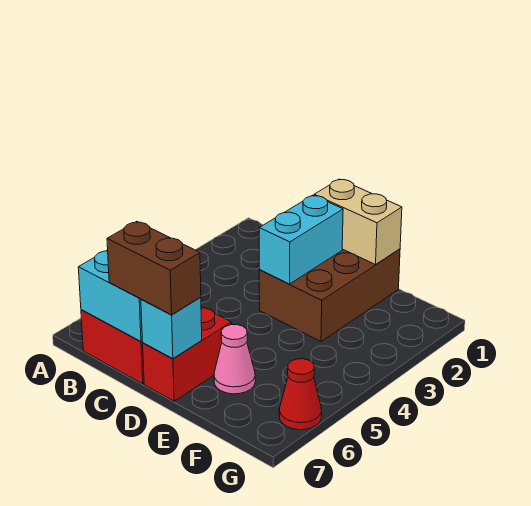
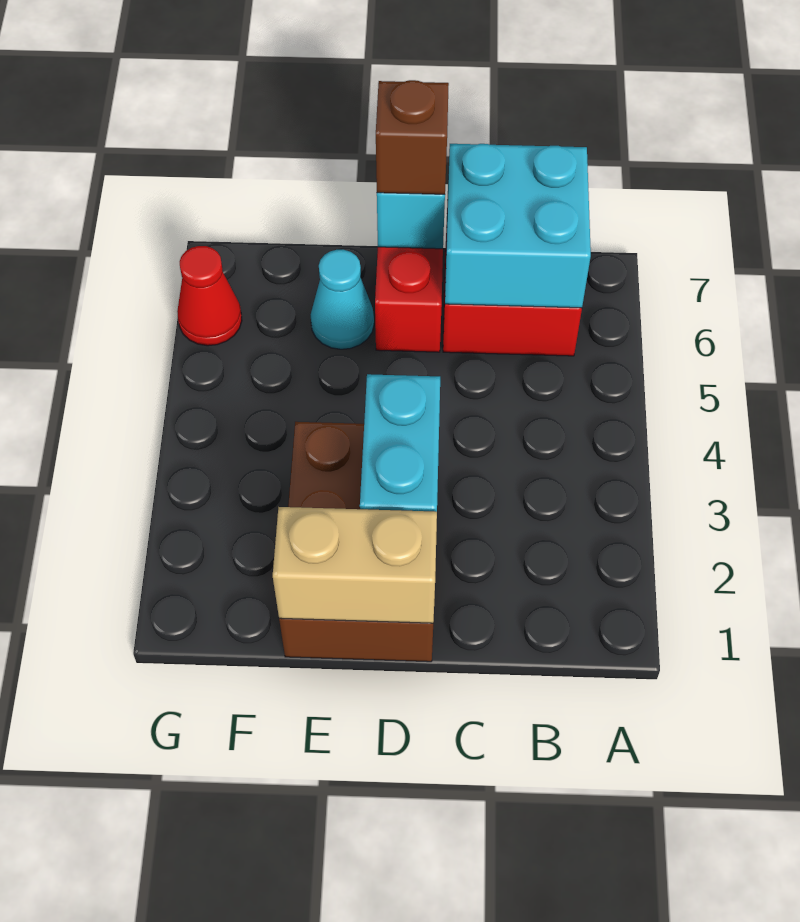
brown 1x2 brick [107,222,201,315] -> brown 1x1 brick [376,80,449,194]
pink 1x1 cone [214,325,255,394] -> cyan 1x1 cone [311,250,374,349]

